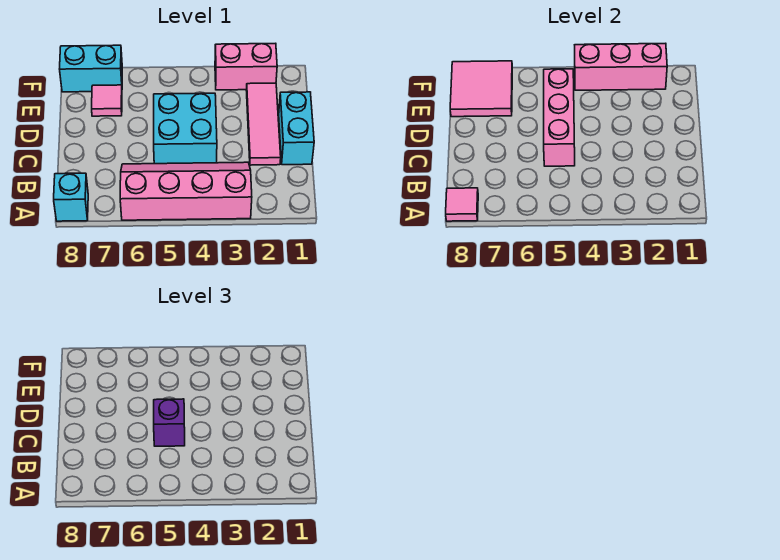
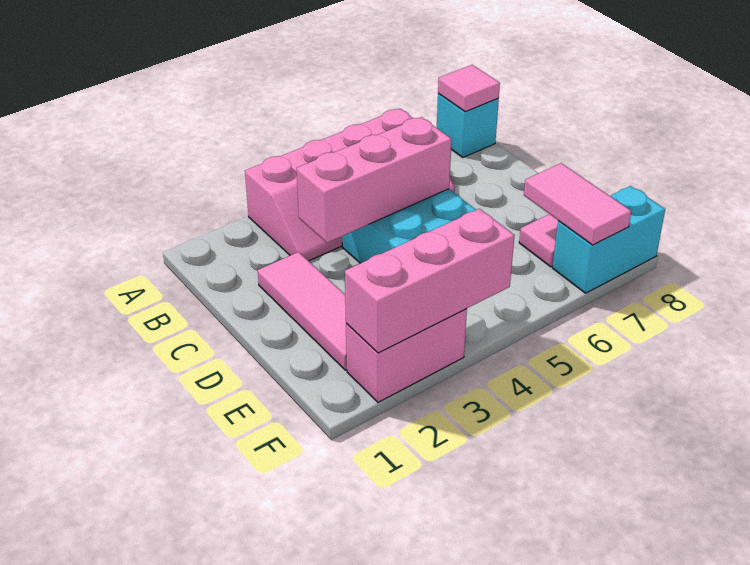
cyan 1x2 brick [279,92,314,165] -> none
pink 1x3 brick [544,69,575,166] -> pink 1x3 brick turned to [297,117,451,243]
purple 1x1 brick [154,399,185,446] -> none
pink 2x2 tile [450,61,512,117] -> pink 1x2 tile [524,163,631,245]

